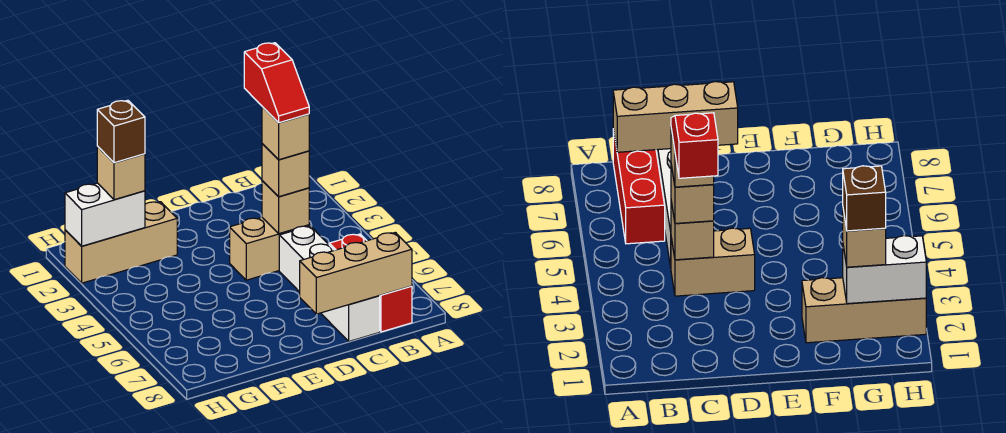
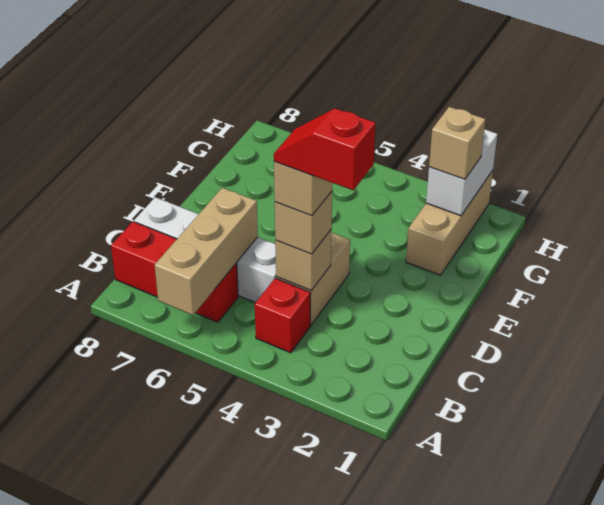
none -> red 1x1 brick [255,278,311,353]
tan 1x3 brick [300,233,412,314] -> tan 1x3 brick moved to [155,188,258,315]
brown 1x1 brick [97,100,145,163] -> none

